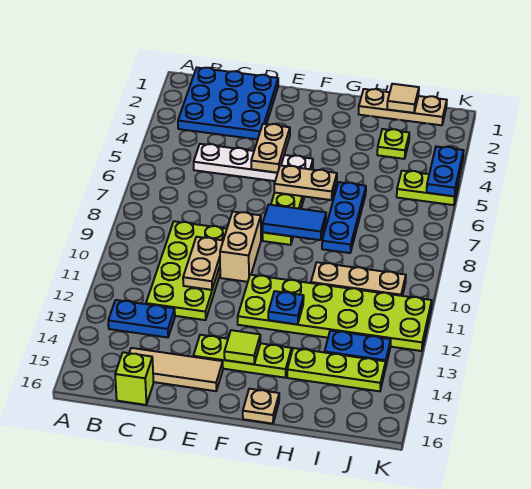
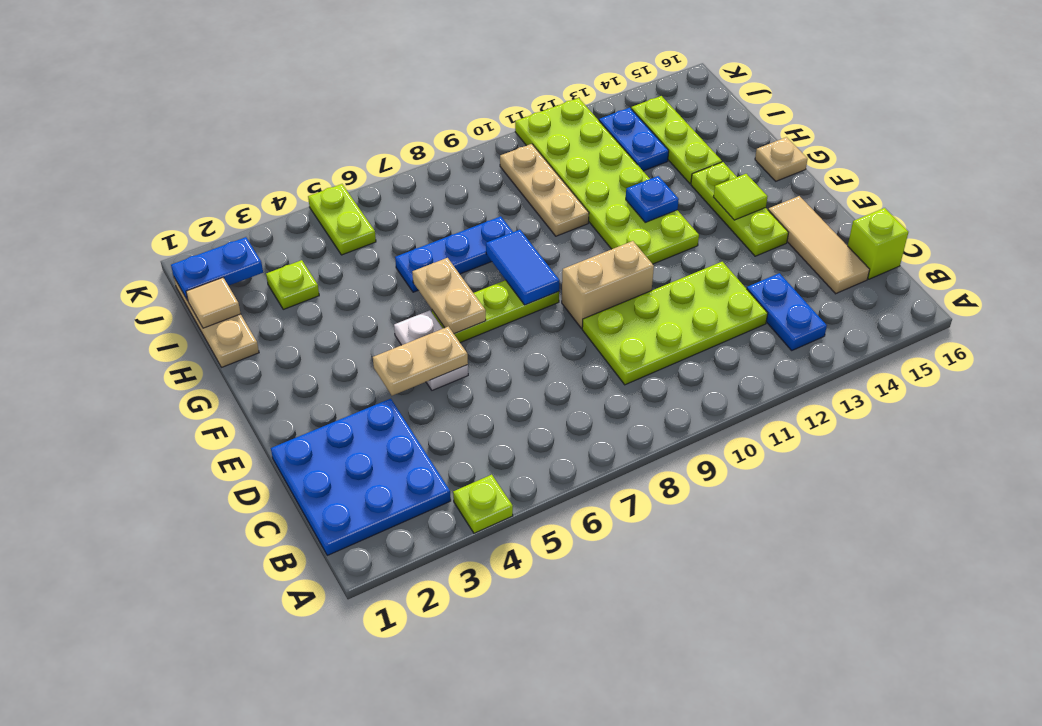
none -> lime 1x1 plate [453,475,513,533]
white 1x4 plate [194,144,313,181] -> white 1x2 plate [394,310,468,390]
tan 1x2 plate [183,237,223,290] -> none
blue 1x2 plate [427,146,464,196] -> blue 1x2 plate moved to [171,237,263,301]

